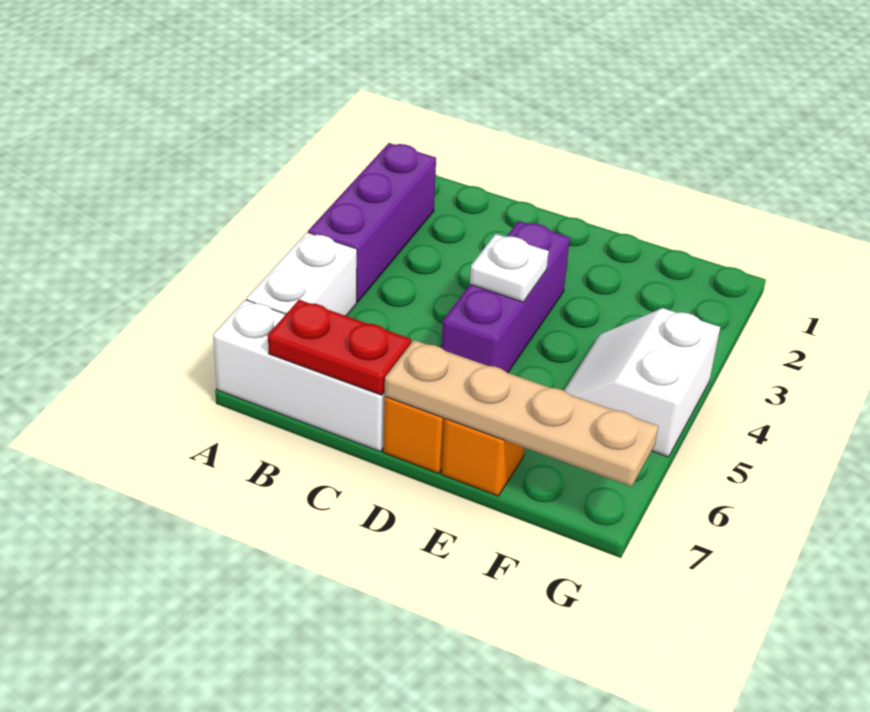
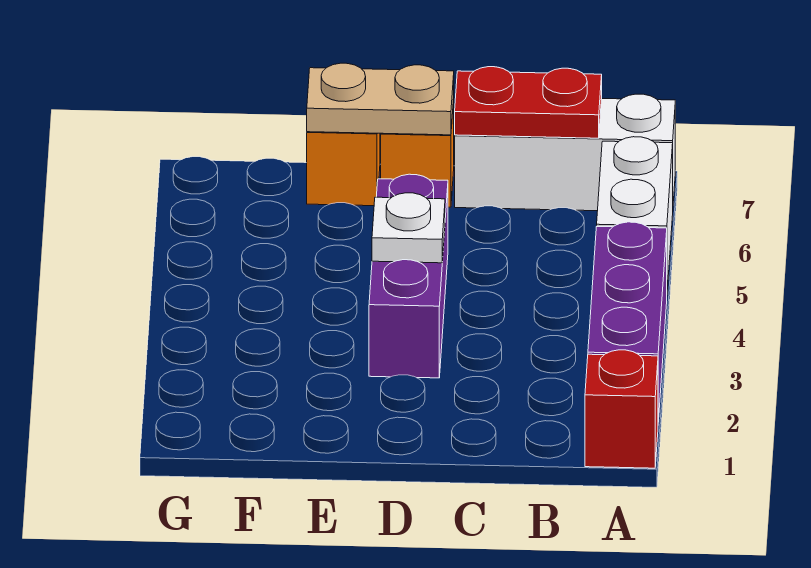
none -> red 1x1 brick [585,350,658,468]
tan 1x4 plate [385,340,658,487] -> tan 1x2 plate [307,63,454,135]
white 2x2 slope [564,308,720,457] -> none

